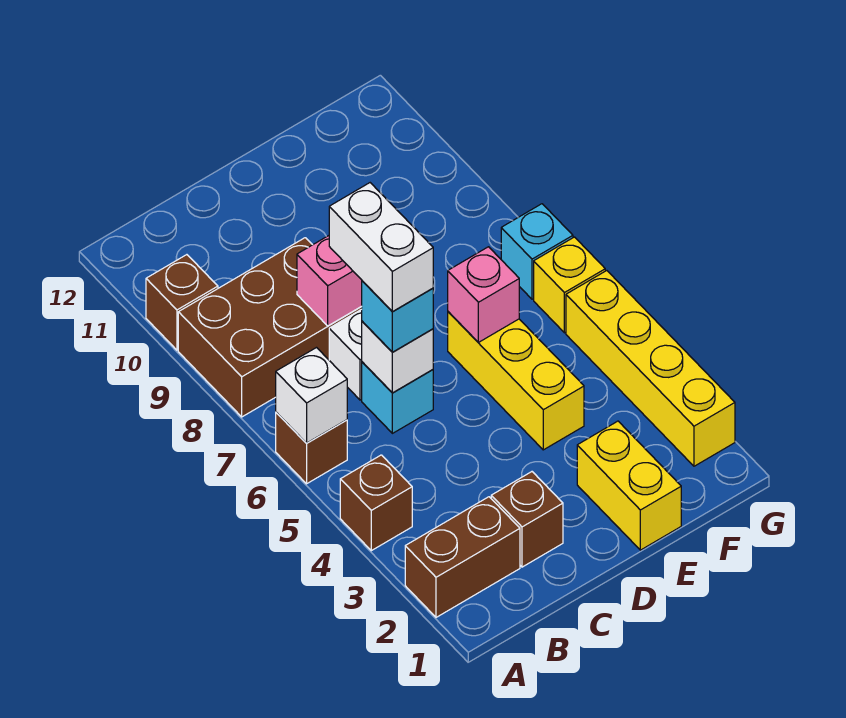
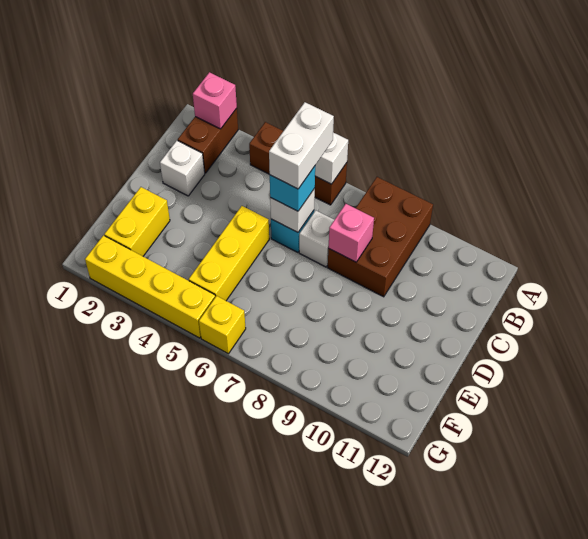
brown 1x1 brick [146,255,218,350] -> none
brown 1x1 brick [491,472,563,567] -> white 1x1 brick [160,140,205,196]
white 1x2 brick [329,183,433,312] -> white 1x2 brick turned to [269,102,334,189]
yellow 1x2 brick [577,421,681,550] -> yellow 1x2 brick turned to [104,187,170,256]
yellow 1x3 brick [448,312,584,450] -> yellow 1x3 brick turned to [189,206,269,301]
pink 1x1 brick [448,247,519,342] -> pink 1x1 brick moved to [193,72,237,129]
cyan 1x1 brick [501,204,573,299] -> none

